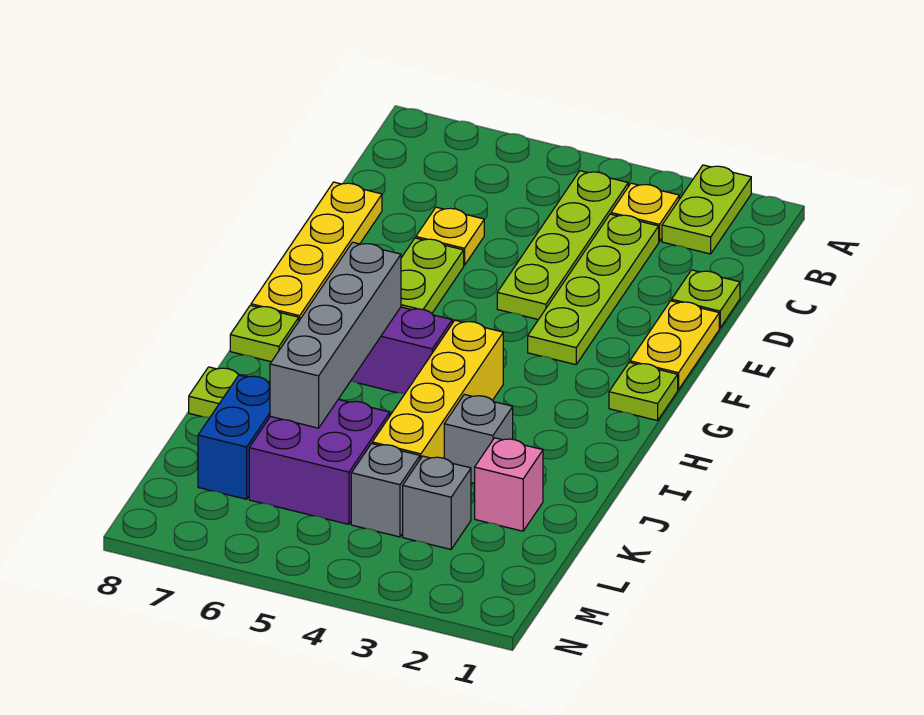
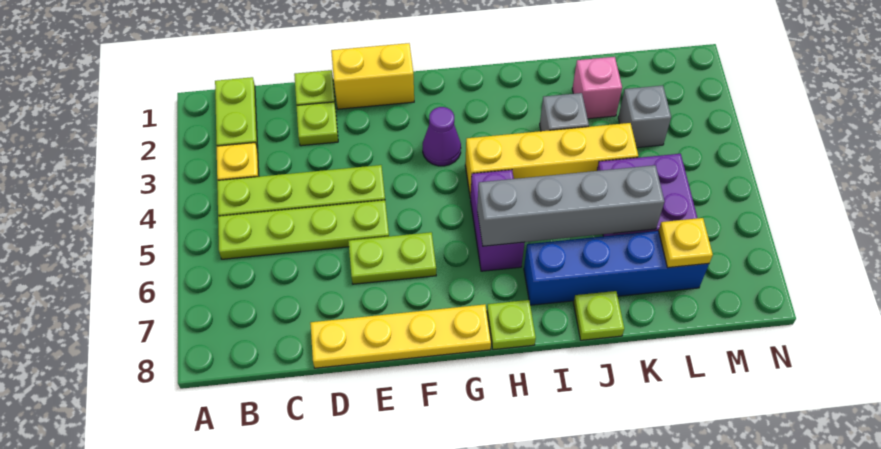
lime 1x2 plate [662,165,751,254] -> lime 1x2 plate turned to [215,77,258,149]
lime 1x4 plate [528,214,659,365] -> lime 1x4 plate moved to [218,200,389,259]
yellow 1x1 plate [416,207,484,265] -> yellow 1x1 plate moved to [659,218,713,268]
yellow 1x2 plate [630,301,719,390] -> yellow 1x2 brick [331,43,414,109]
lime 1x1 plate [609,362,678,421] -> lime 1x1 plate moved to [296,102,338,146]
none -> purple 1x1 cone [423,107,461,166]
blue 1x2 brick [198,375,270,499] -> blue 1x4 brick [524,231,709,305]
grey 1x1 brick [351,444,420,537] -> none

